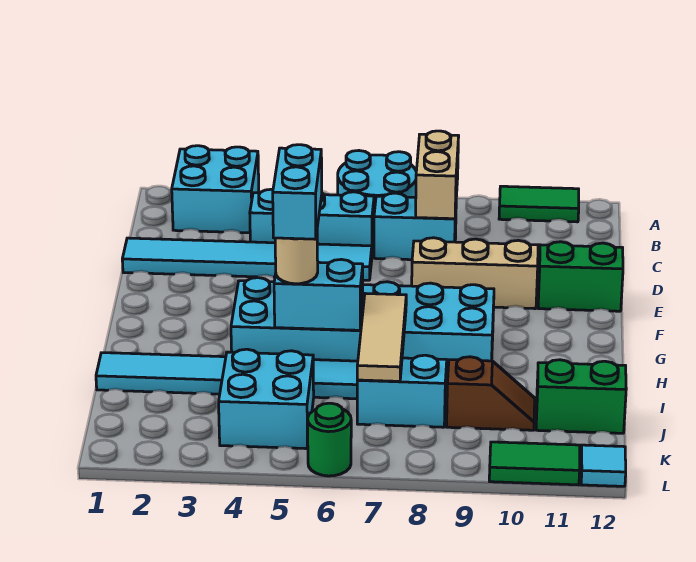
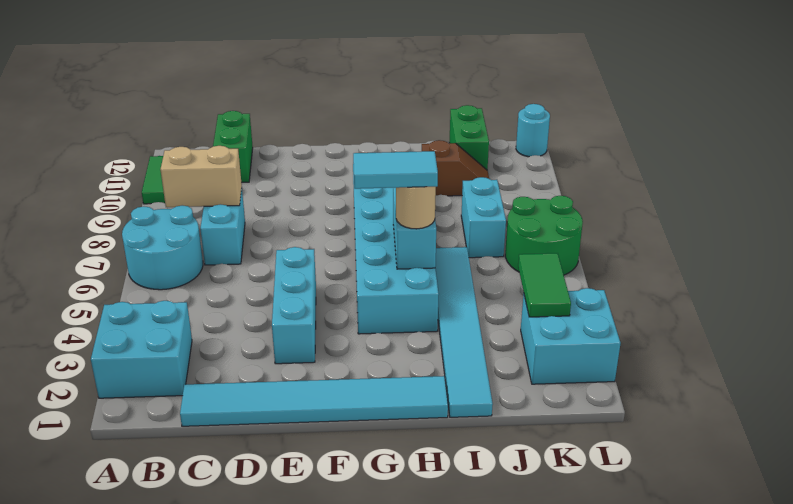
cyan 1x3 brick [250,189,374,252] -> cyan 1x3 brick moved to [272,247,316,364]
cyan 1x6 tile [122,238,372,280] -> cyan 1x6 tile turned to [180,376,448,426]
tan 1x3 brick [412,238,538,309] -> none
green 1x2 brick [538,242,623,311] -> green 1x2 brick moved to [213,111,253,182]
cyan 1x2 brick [273,145,322,239] -> cyan 1x2 tile [353,151,438,189]
tan 1x3 tile [357,294,406,381] -> none
cyan 2x2 brick [219,349,314,449] -> cyan 2x2 brick moved to [521,288,621,384]
brown 1x2 slope [447,357,535,430] -> brown 1x2 slope turned to [422,140,489,196]
green 1x1 round brick [308,403,351,476] -> green 2x2 round brick [505,196,583,275]
green 1x2 tile [489,442,580,485] -> green 1x2 tile moved to [518,253,571,317]
cyan 1x1 tile [581,445,626,486] -> cyan 1x1 round brick [516,104,550,157]

